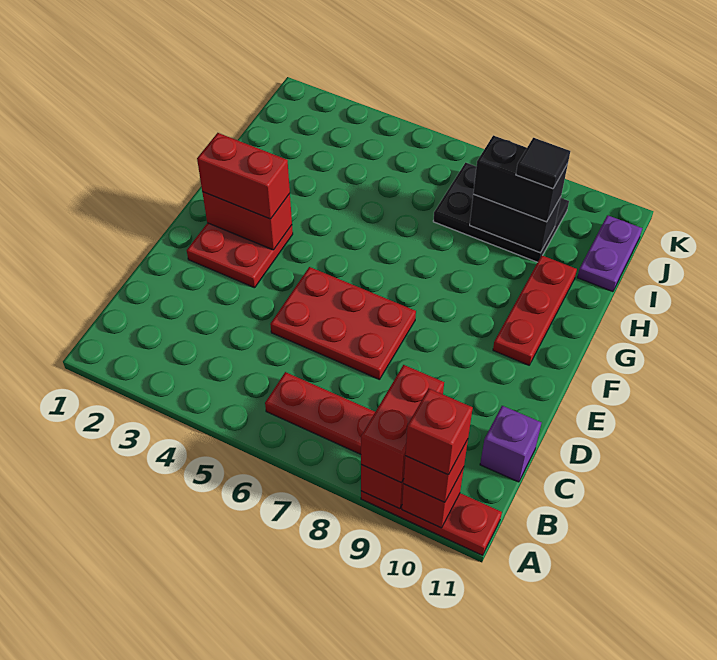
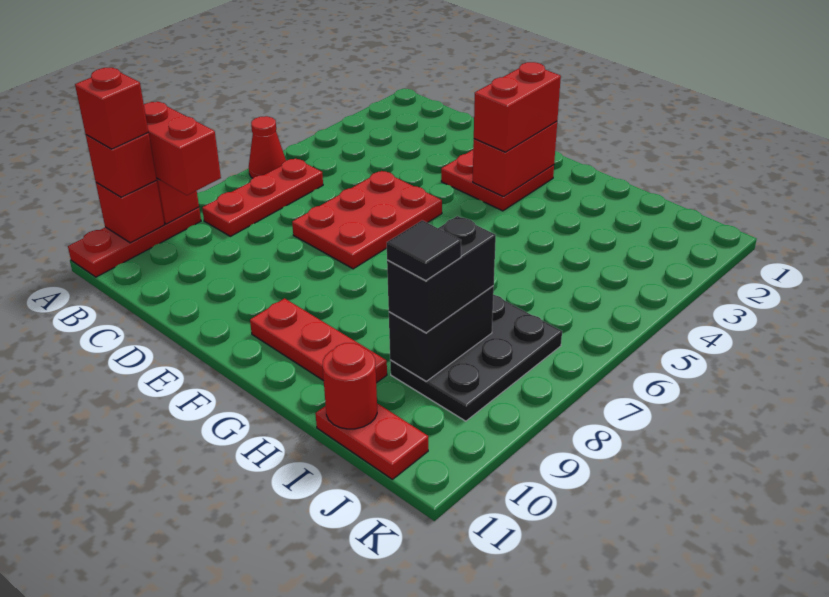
none -> red 1x1 cone [249,116,286,178]
purple 1x1 brick [480,406,541,482] -> none
purple 1x2 plate [577,215,642,292] -> red 1x2 plate [316,403,428,479]
none -> red 1x1 round brick [323,343,377,429]

